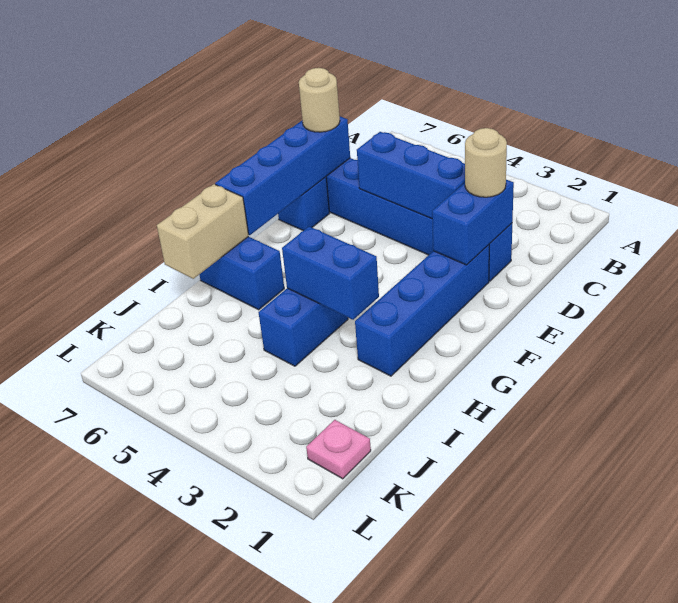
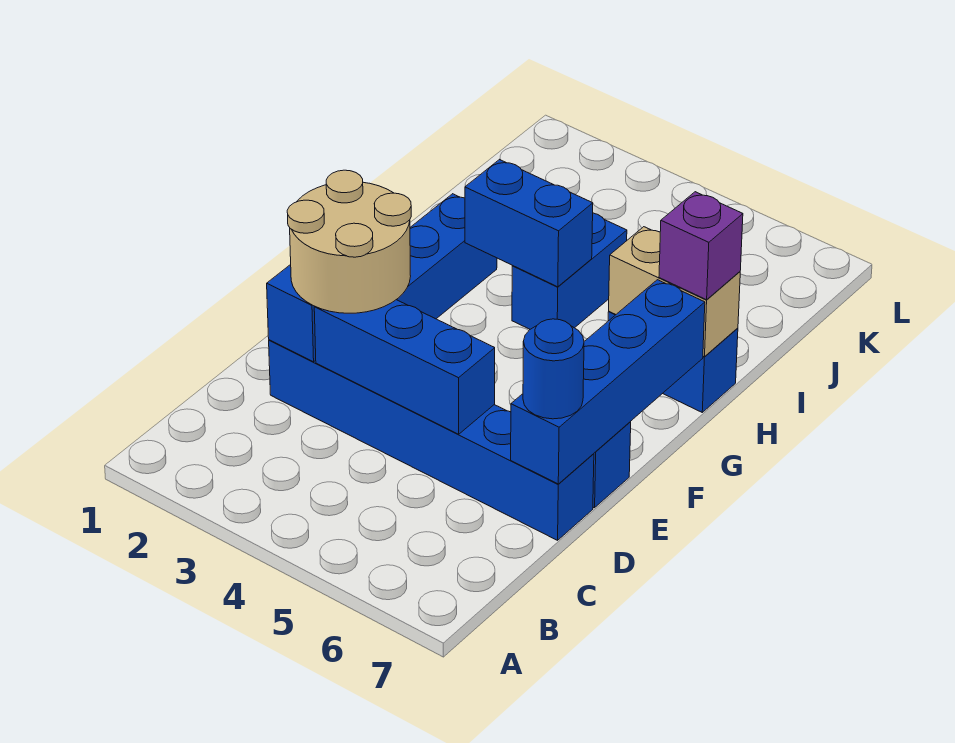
tan 1x1 round brick [465,128,507,197] -> tan 2x2 round brick [287,170,411,313]
tan 1x1 round brick [299,68,340,132] -> blue 1x1 round brick [523,319,584,419]
tan 1x2 brick [157,184,249,279] -> tan 1x2 brick turned to [609,227,740,357]
none -> purple 1x1 brick [659,192,743,300]
pink 1x1 plate [306,420,371,479] -> none

